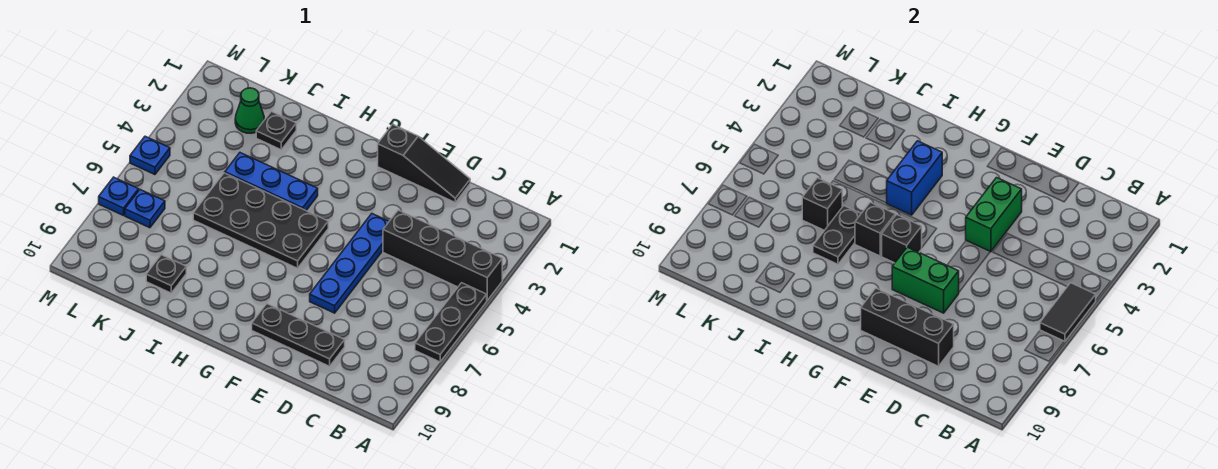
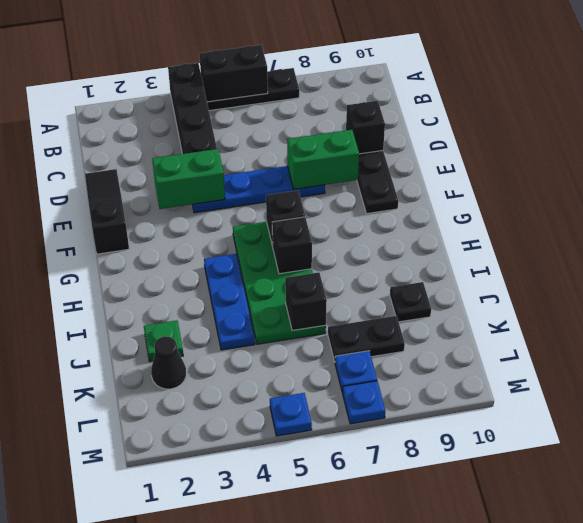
black 1x2 tile [1040,283,1096,342] -> black 1x2 brick [199,45,268,102]
black 1x3 brick [861,288,954,366] -> black 1x1 brick [346,101,385,154]
green 1x2 brick [892,247,959,313] -> green 1x2 brick turned to [287,130,359,189]
black 2x4 plate [193,173,328,268] -> green 2x4 plate [233,222,326,344]
blue 1x2 brick [887,141,942,215] -> none
black 1x2 plate [813,206,861,264] -> black 1x2 plate moved to [328,316,405,361]
black 1x1 plate [256,111,296,150] -> green 1x1 plate [144,320,183,362]
green 1x1 cone [235,88,264,133] -> black 1x1 cone [151,336,186,389]

